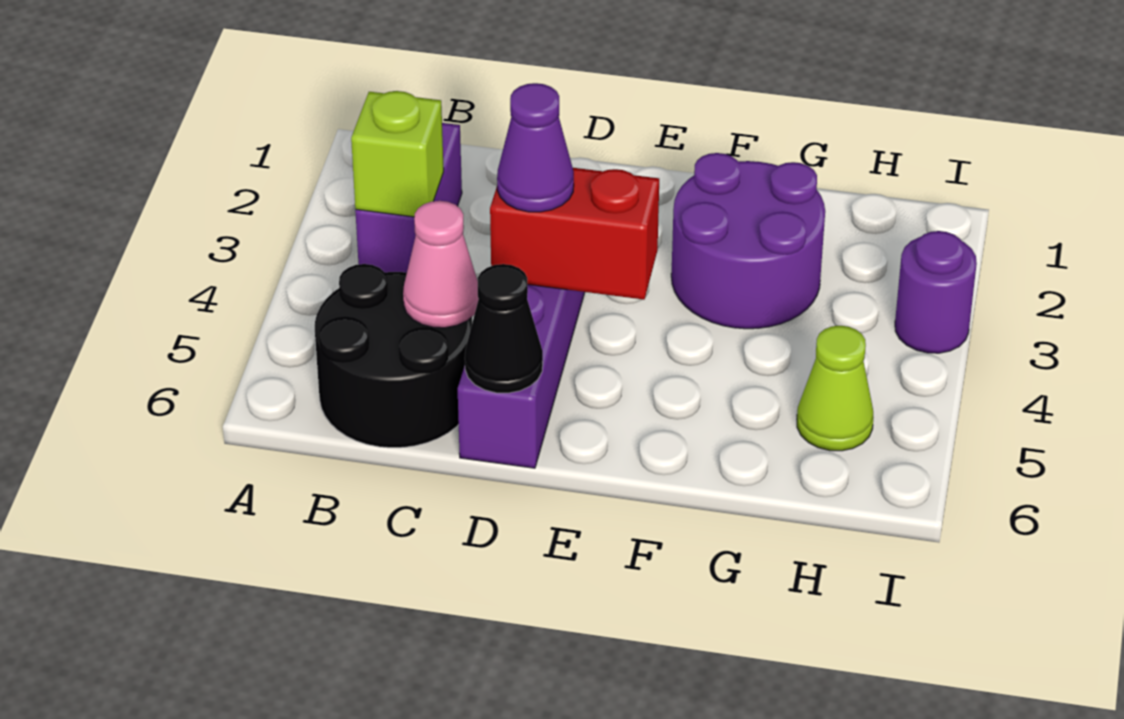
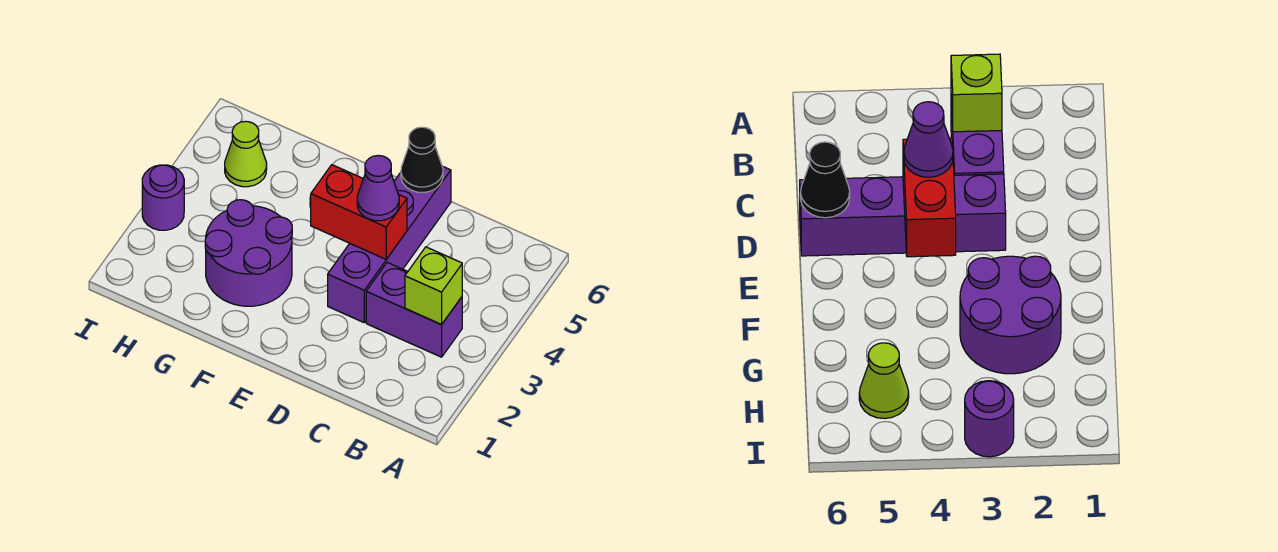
purple 1x2 brick [355,123,462,272] -> purple 1x2 brick turned to [366,262,462,357]
black 2x2 round brick [315,264,472,448] -> none
pink 1x1 cone [403,201,479,328] -> none

